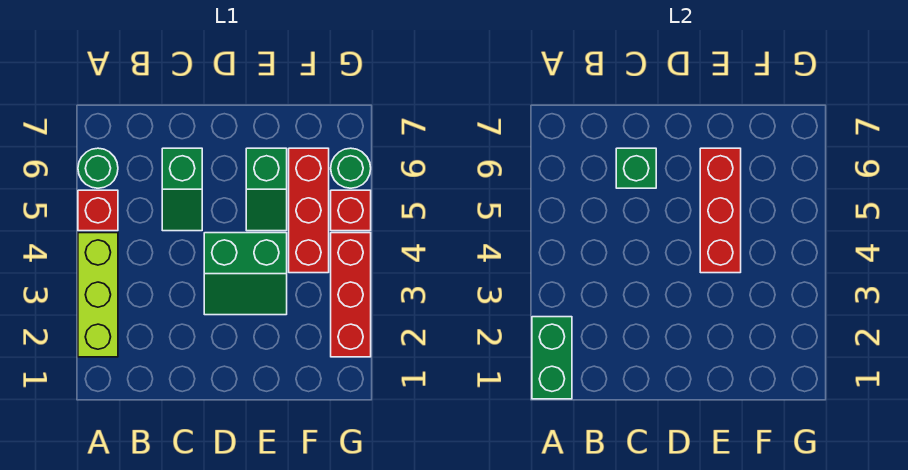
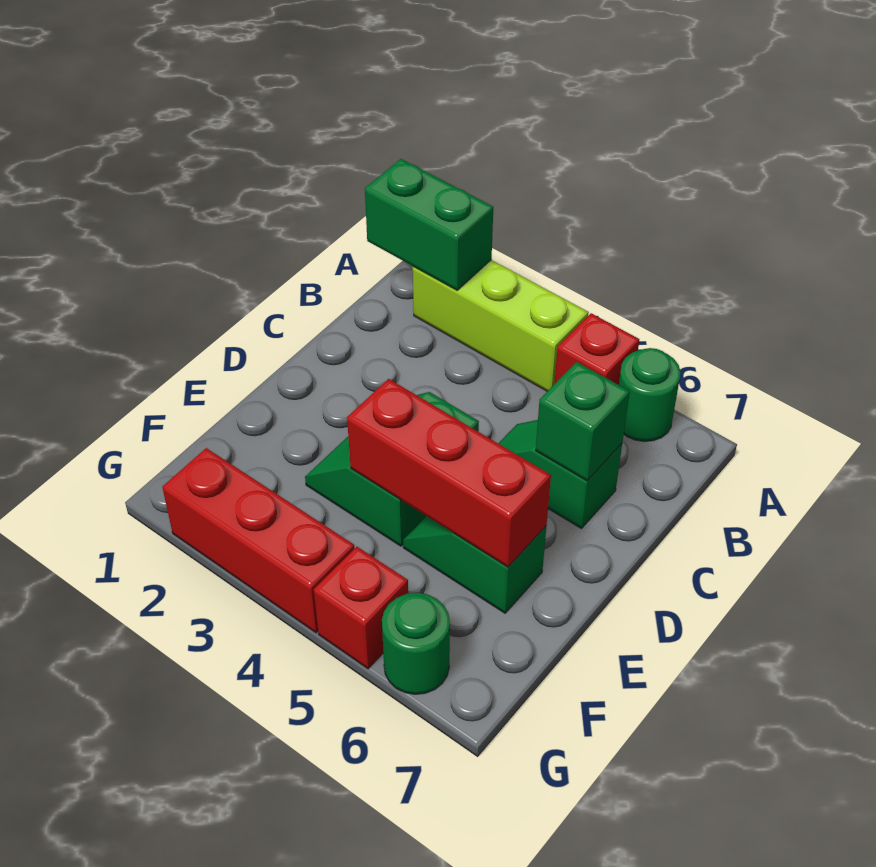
red 1x3 brick [289,148,329,273] -> none

